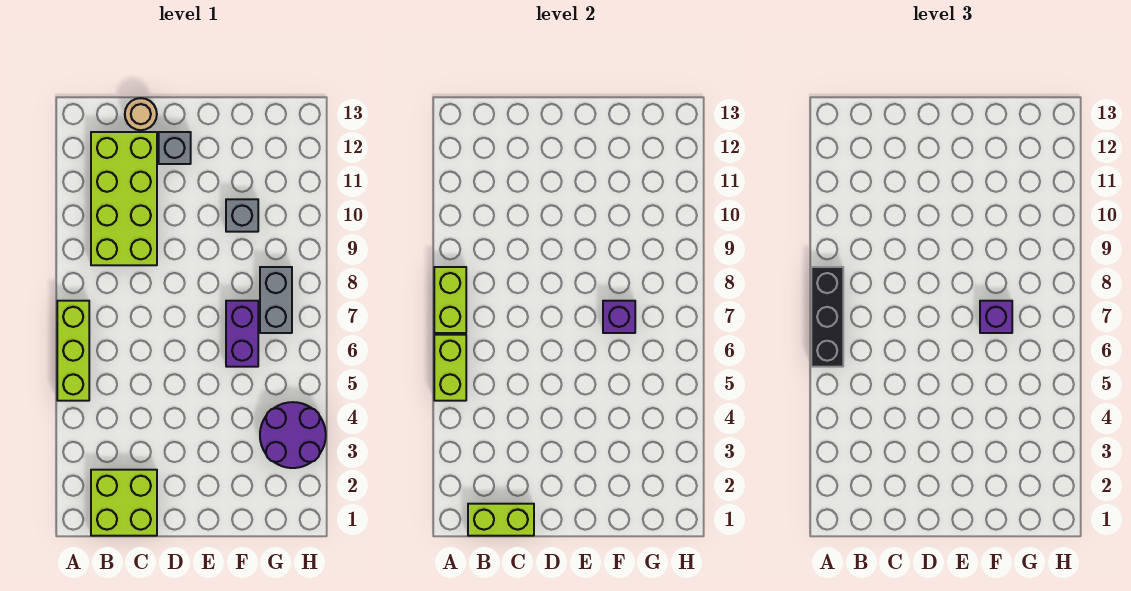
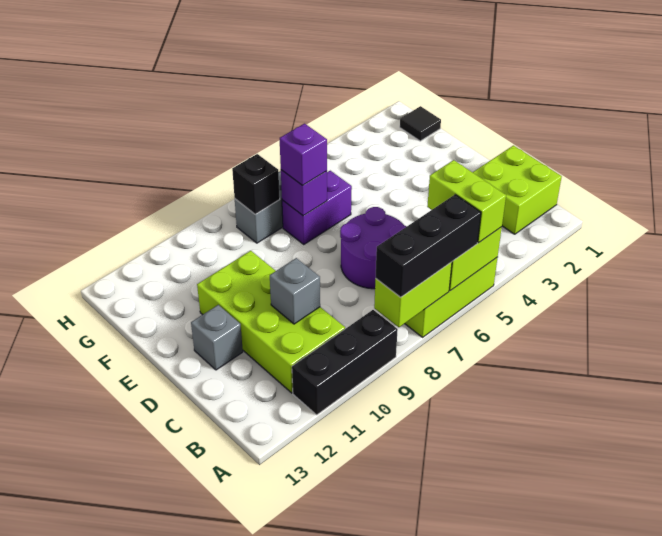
none -> black 1x3 brick [292,310,398,415]
lime 1x2 brick [468,504,534,536] -> lime 1x2 brick moved to [427,160,506,243]
lime 2x4 brick [91,132,157,265] -> lime 2x4 brick turned to [197,251,345,393]
tan 1x1 round brick [125,98,157,130] -> none
grey 1x1 brick [226,199,258,232] -> grey 1x1 brick moved to [270,258,320,324]
none -> black 1x1 tile [400,106,441,141]
purple 2x2 round brick [260,402,326,468] -> purple 2x2 round brick moved to [340,207,407,289]
none -> black 1x1 brick [232,154,280,214]

